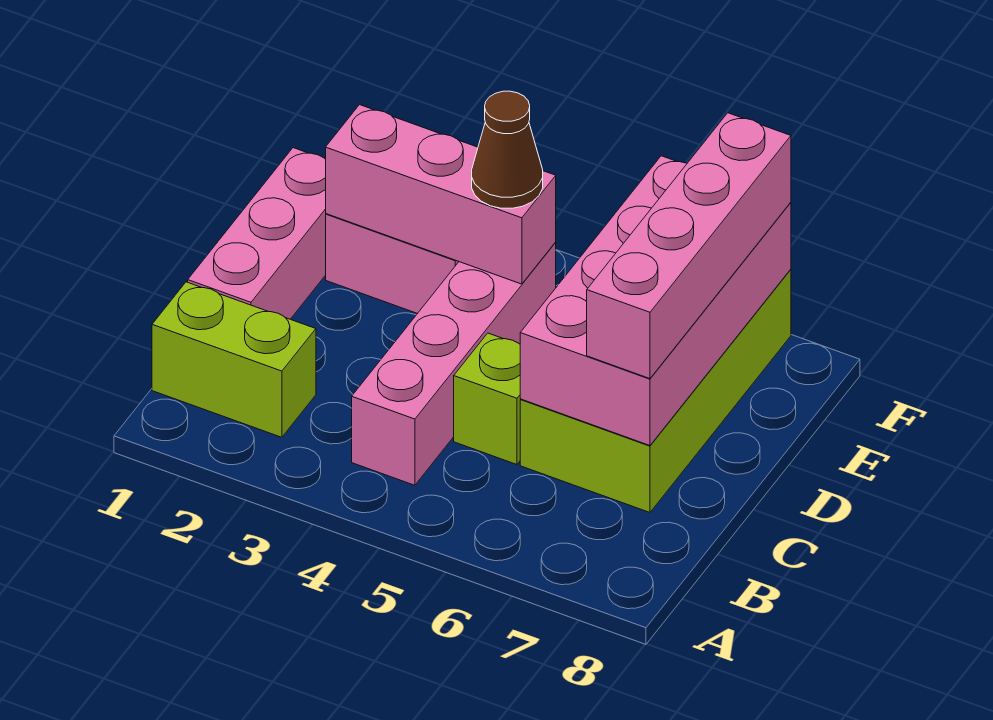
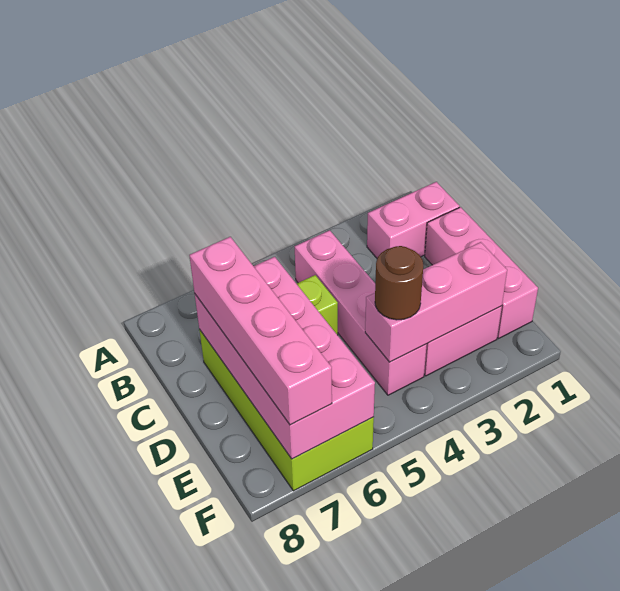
lime 1x2 brick [152,282,316,437] -> pink 1x2 brick [367,182,459,258]
brown 1x1 cone [472,91,543,208] -> brown 1x1 round brick [375,246,423,320]

